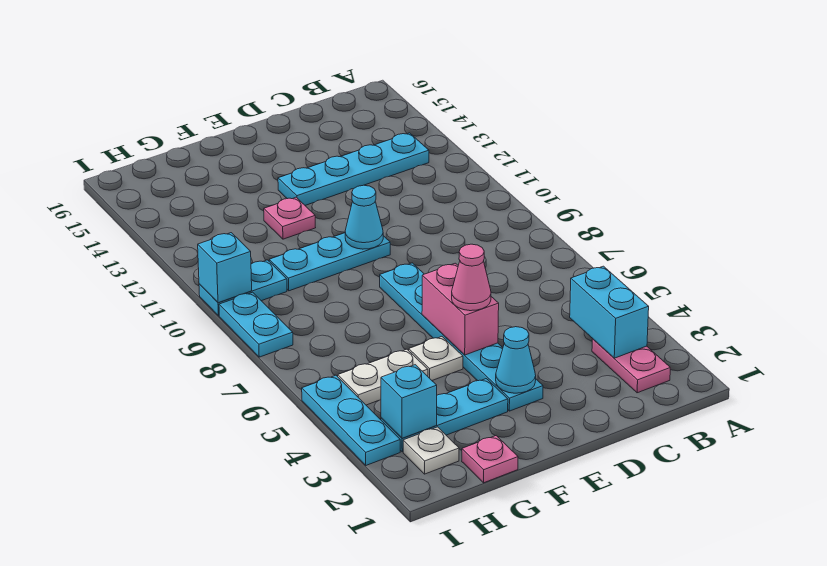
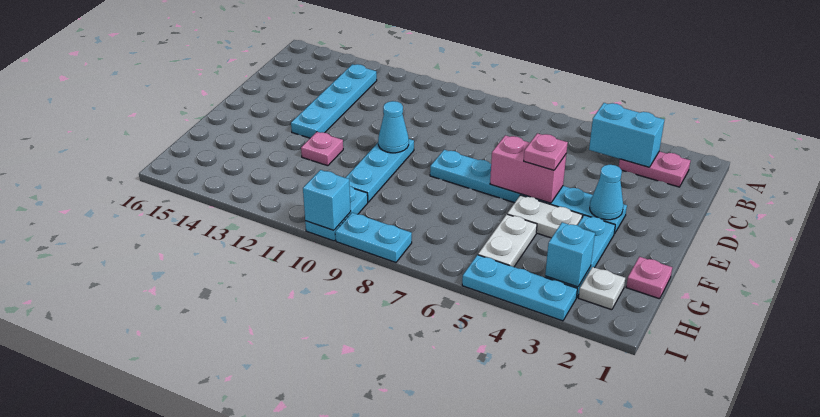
pink 1x1 cone [452,244,491,311] -> pink 1x1 plate [524,133,568,170]
white 1x1 plate [409,337,463,380] -> white 1x2 plate [507,195,582,238]

